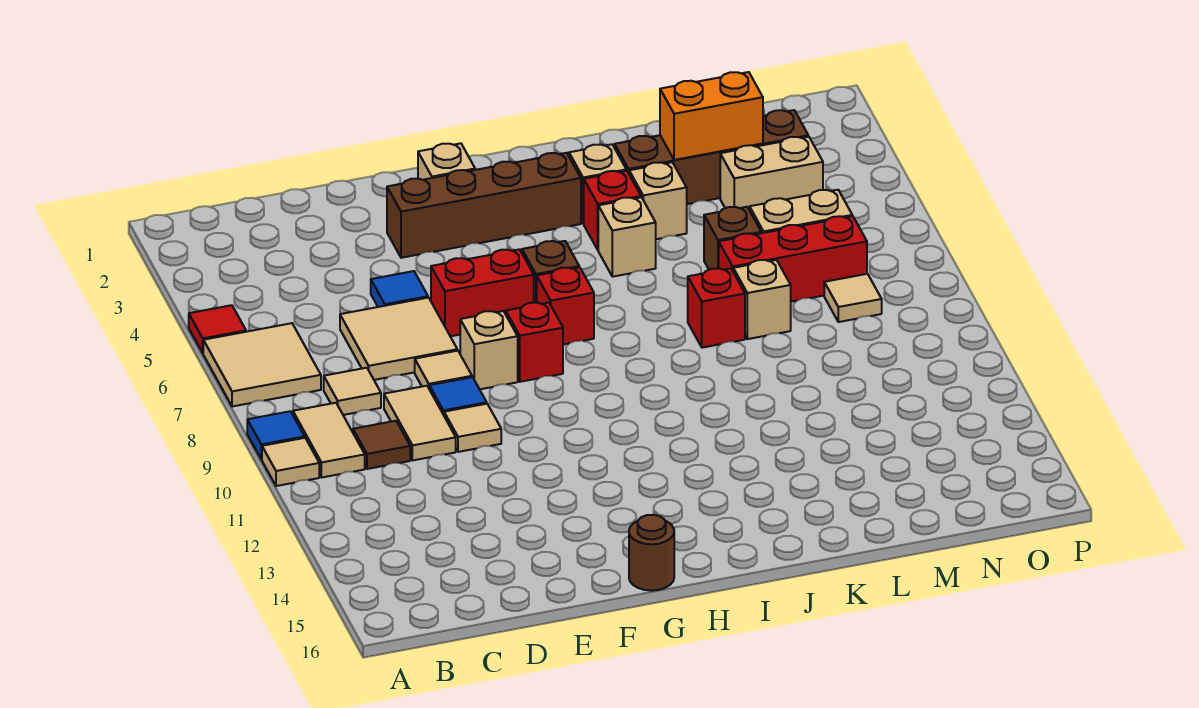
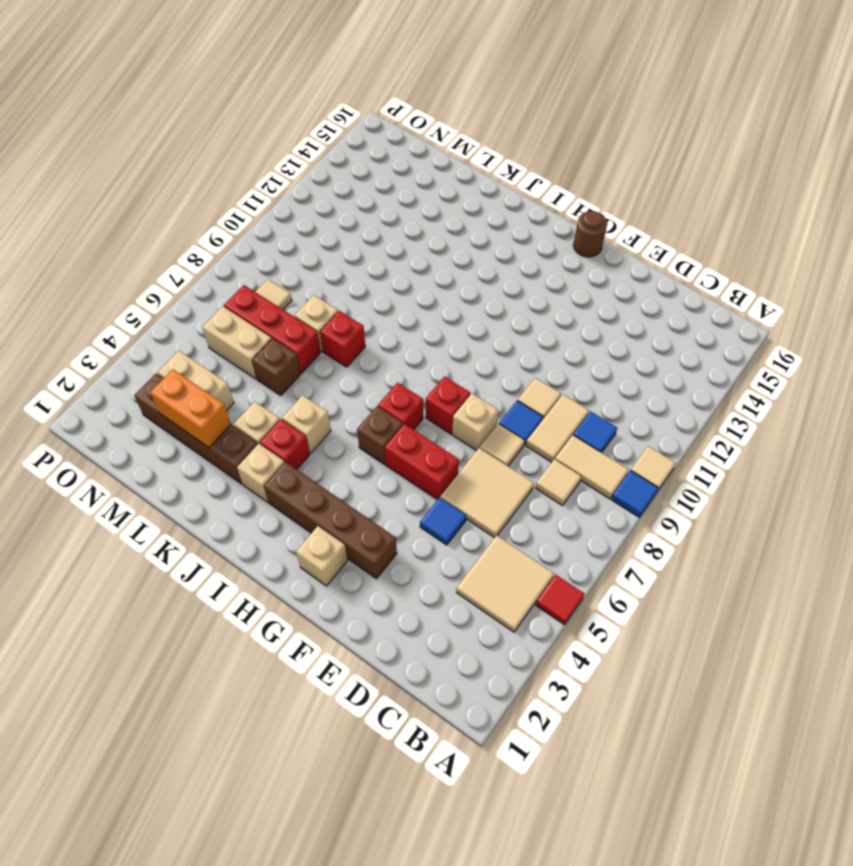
tan 2x2 tile [203,323,321,407] -> tan 2x2 tile moved to [456,535,554,632]
tan 1x2 tile [293,403,365,477] -> tan 1x2 tile turned to [555,435,629,499]
brown 1x1 tile [353,421,410,469] -> blue 1x1 tile [573,411,617,453]

